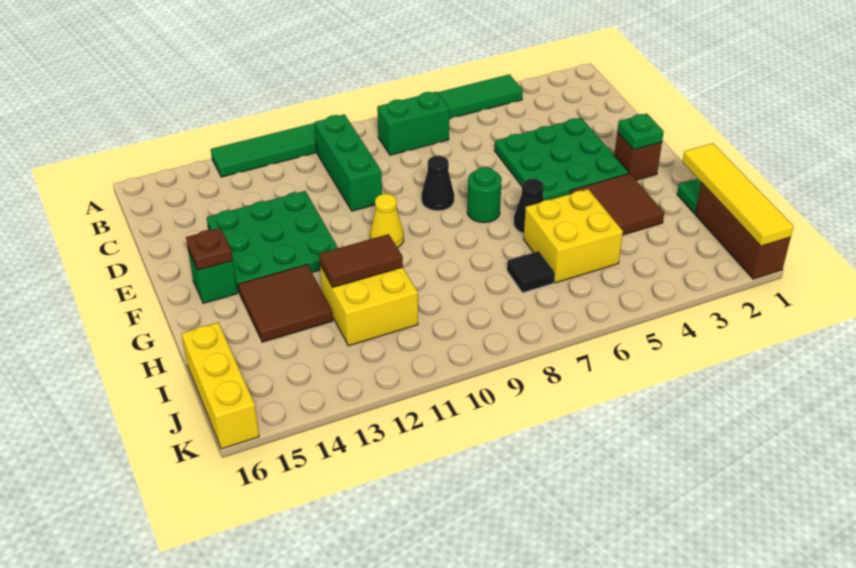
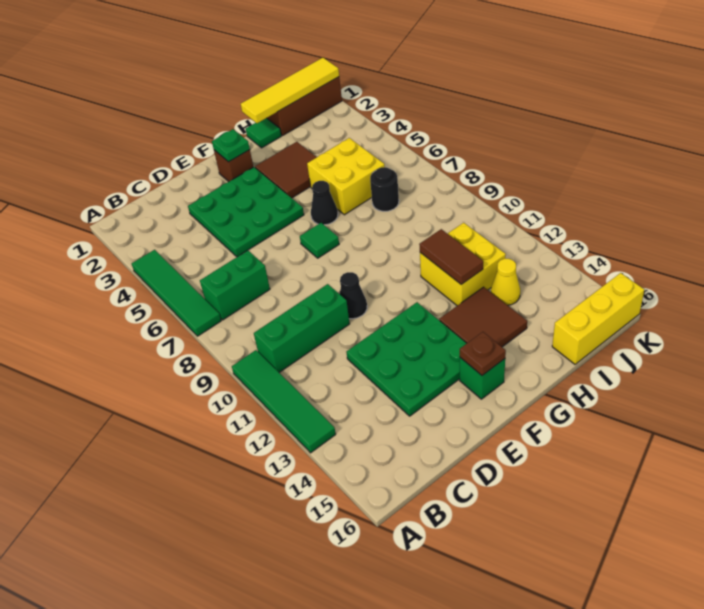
green 1x2 brick [377,92,449,155] -> green 1x2 brick turned to [200,250,270,320]
black 1x1 cone [422,156,454,211] -> black 1x1 cone moved to [340,272,367,319]
green 1x1 round brick [467,167,502,223] -> green 1x1 tile [300,223,339,258]
yellow 1x1 cone [370,194,404,248] -> yellow 1x1 cone moved to [491,259,520,305]
black 1x1 tile [507,251,555,293] -> black 1x1 round brick [370,167,399,211]

